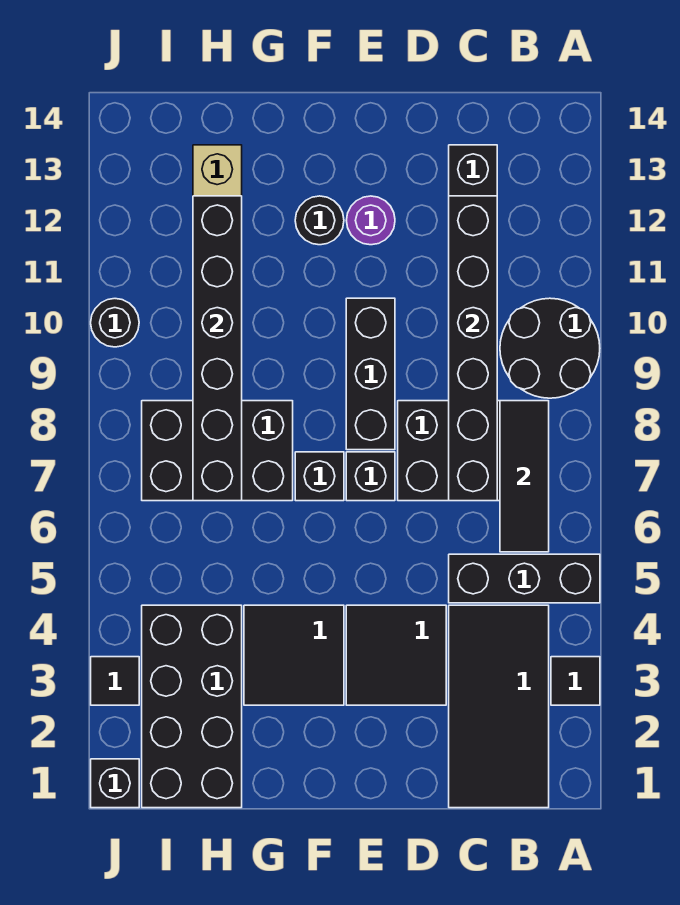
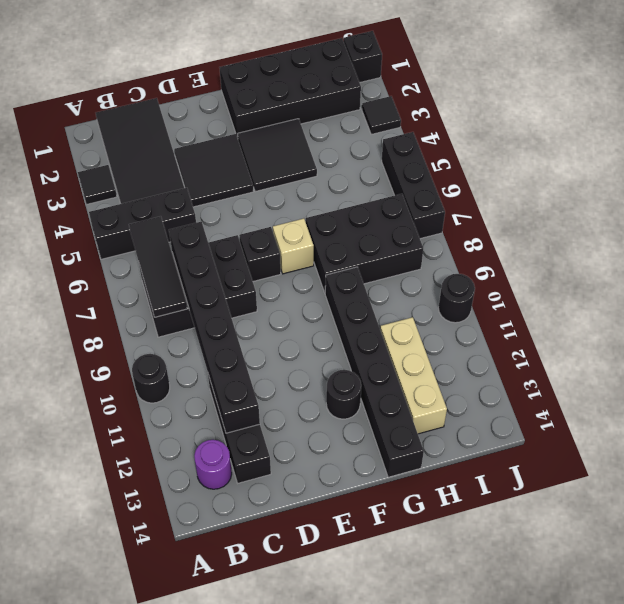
black 2x2 round brick [500,298,600,398] -> black 1x1 round brick [132,354,170,403]
black 1x3 brick [346,298,395,450] -> black 1x3 brick moved to [382,132,445,239]
purple 1x1 round brick [346,196,395,245] -> purple 1x1 round brick moved to [194,440,232,489]
black 1x1 brick [295,452,344,501] -> tan 1x1 brick [273,218,314,274]
black 2x4 brick [142,605,242,808] -> black 2x4 brick turned to [219,38,361,138]
black 1x6 brick [193,196,242,501] -> black 1x6 brick moved to [325,267,424,477]

